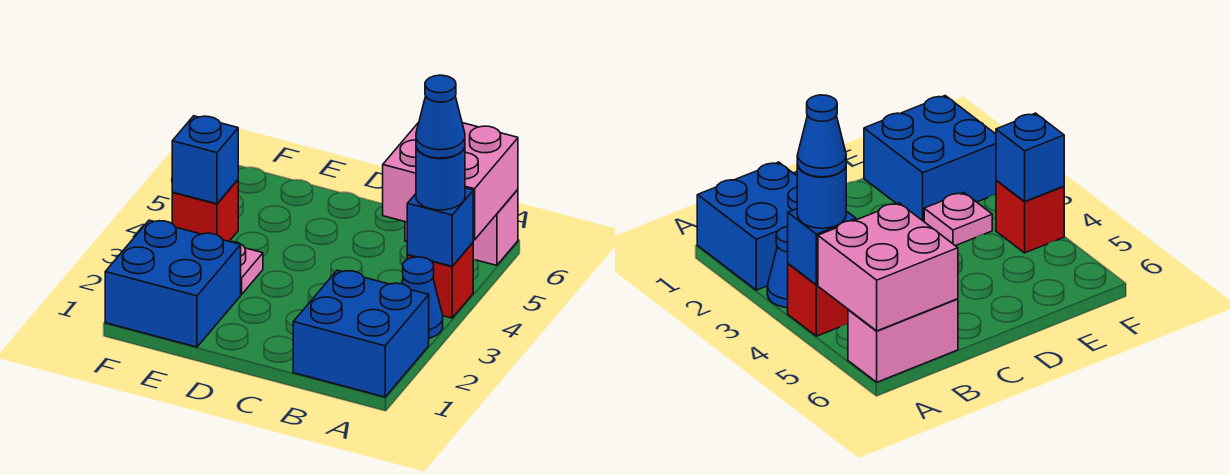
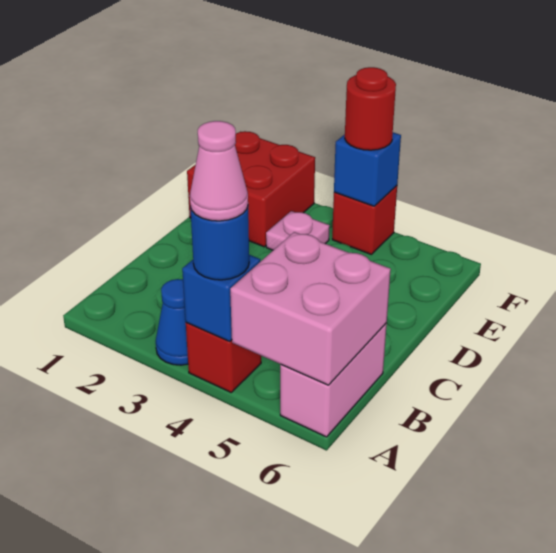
blue 2x2 brick [293,270,429,397] -> none
blue 1x1 cone [416,75,465,158] -> pink 1x1 cone [190,121,248,221]
blue 2x2 brick [105,220,241,347] -> red 2x2 brick [187,131,315,247]
none -> red 1x1 round brick [345,67,396,150]

